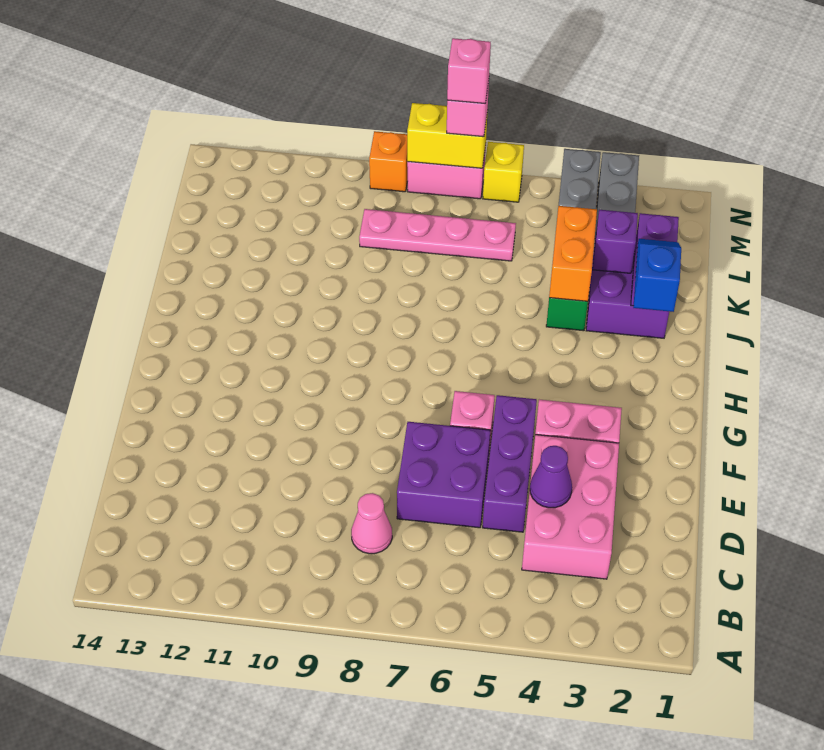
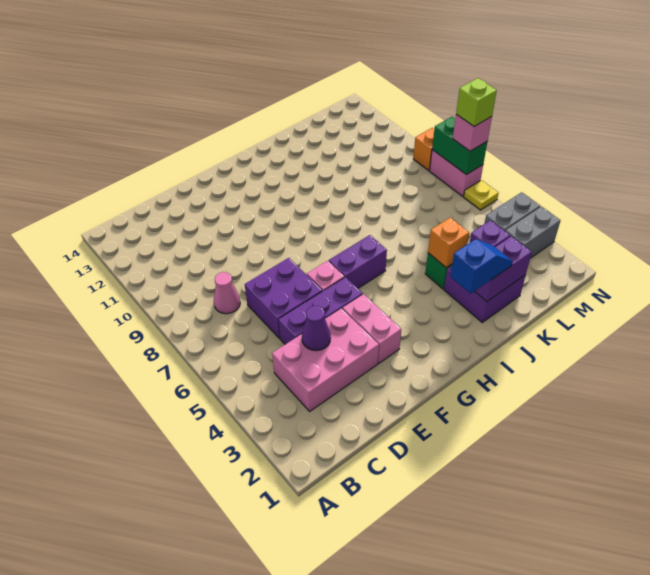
none -> purple 1x2 brick [329,235,387,288]
orange 1x2 brick [549,206,597,301] -> orange 1x1 brick [428,218,469,268]
pink 1x4 plate [359,209,516,261] -> none
yellow 1x1 brick [483,142,524,202] -> yellow 1x1 plate [464,180,499,210]
yellow 1x2 brick [407,103,487,168] -> green 1x2 brick [432,117,487,175]
pink 1x1 brick [447,38,491,104] -> lime 1x1 brick [456,78,497,126]

